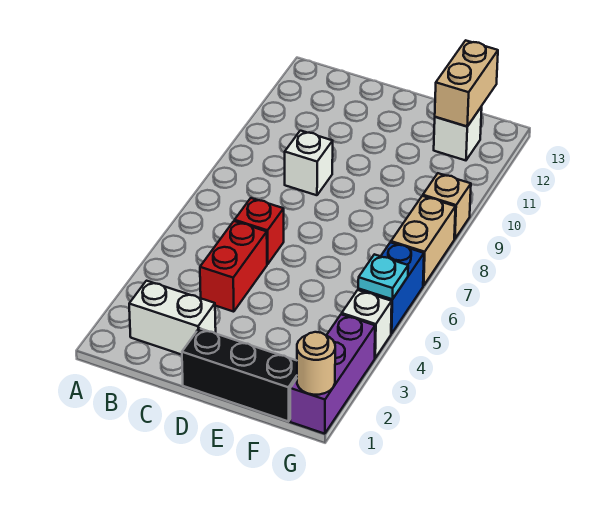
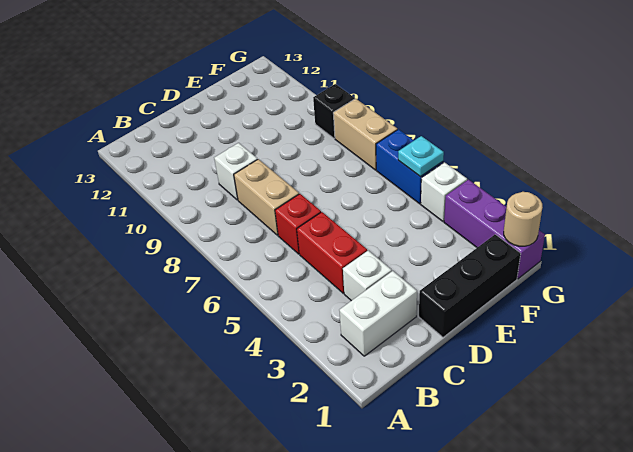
white 1x1 brick [434,107,482,160] -> white 1x1 brick moved to [343,250,392,301]
tan 1x2 brick [435,40,498,126] -> tan 1x2 brick moved to [234,159,299,235]
tan 1x1 brick [423,173,471,239] -> black 1x1 brick [313,84,355,138]

